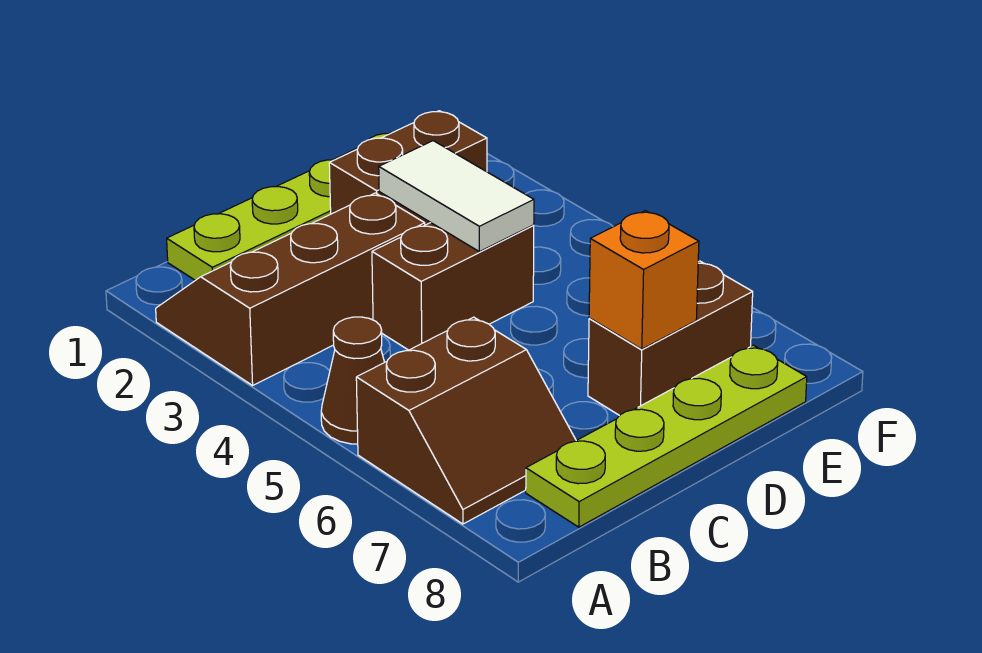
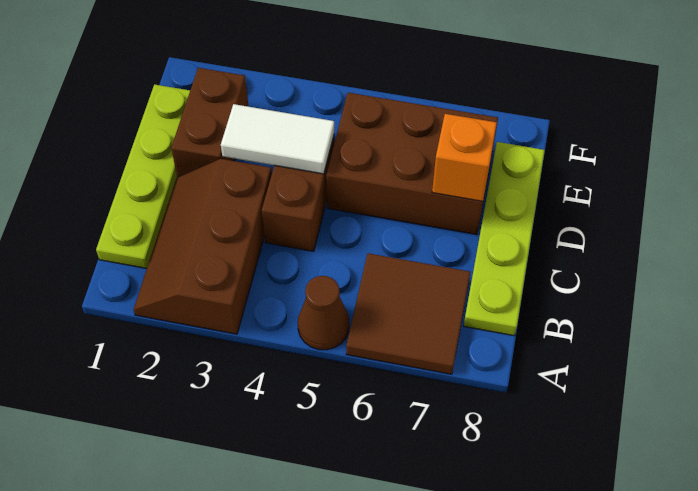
brown 2x2 slope [356,317,576,524] -> brown 2x2 tile [346,253,470,374]
brown 1x2 brick [588,261,753,416] -> brown 2x3 brick [326,93,498,235]

